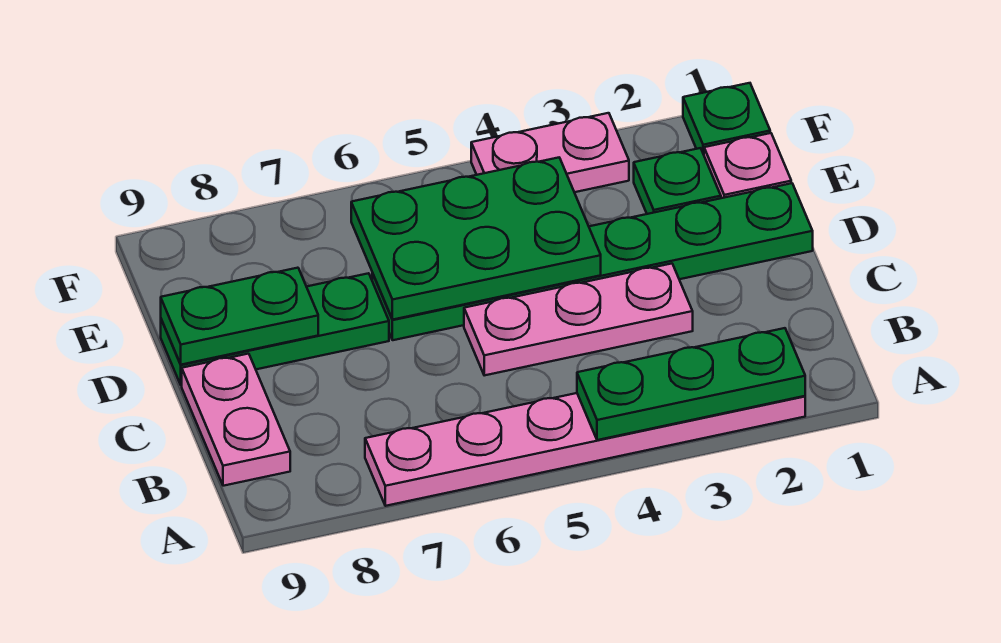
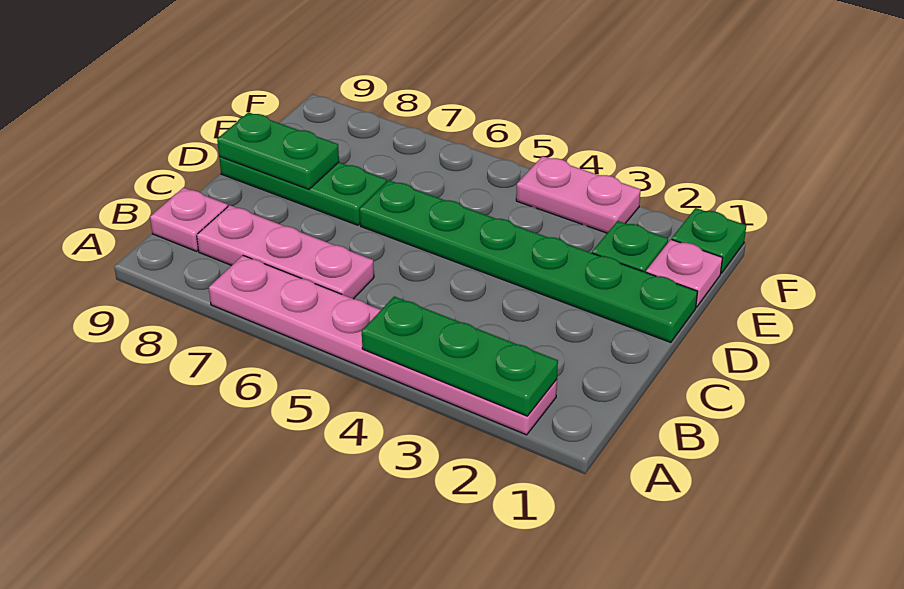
pink 1x2 plate [182,354,290,486] -> pink 1x1 plate [150,188,228,251]
pink 1x3 plate [464,264,693,375] -> pink 1x3 plate moved to [197,205,374,299]
green 2x3 plate [351,158,601,320] -> none

